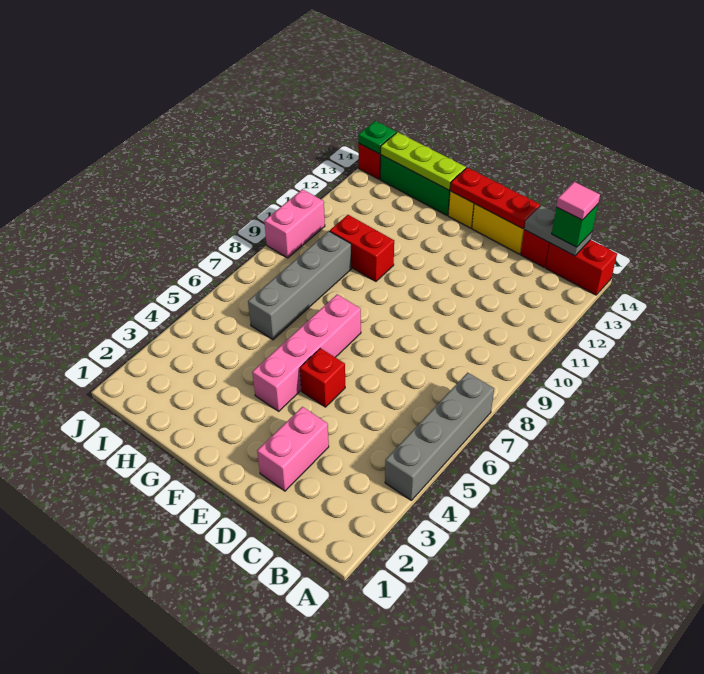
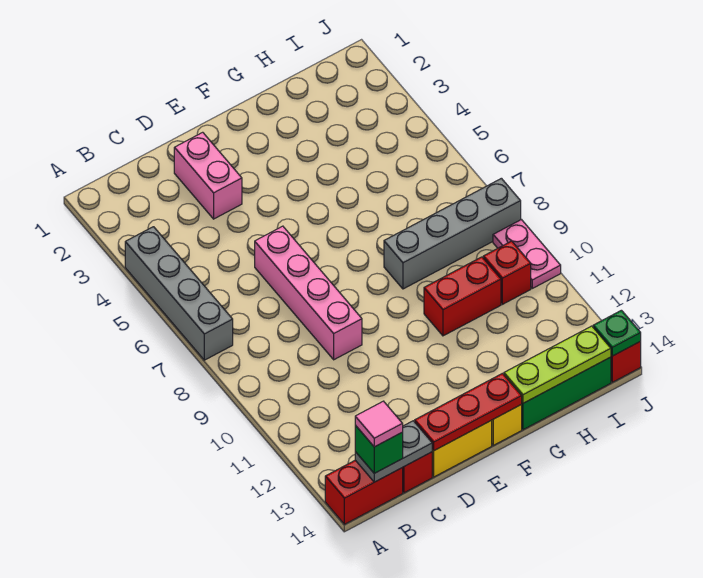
red 1x1 brick [300,348,345,407] -> red 1x1 brick moved to [483,241,531,304]
pink 1x4 brick [252,295,361,411] -> pink 1x4 brick moved to [255,226,362,360]
grey 1x4 brick [248,231,352,340] -> grey 1x4 brick turned to [384,178,521,289]
pink 1x2 brick [264,189,325,258] -> pink 1x2 plate [493,220,561,288]

